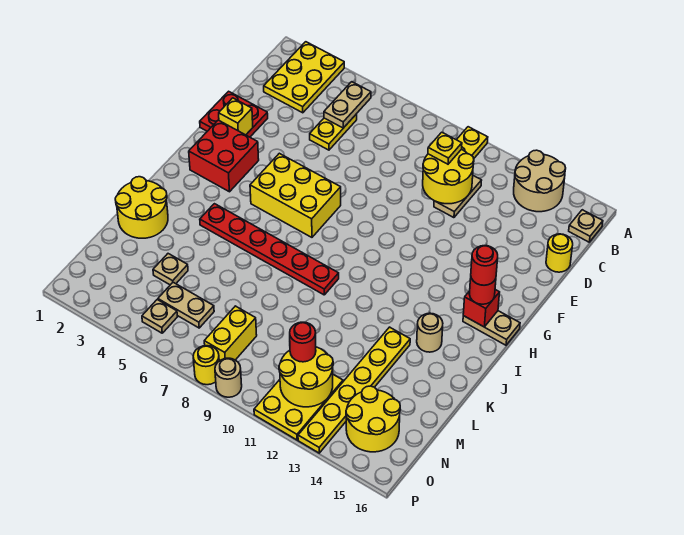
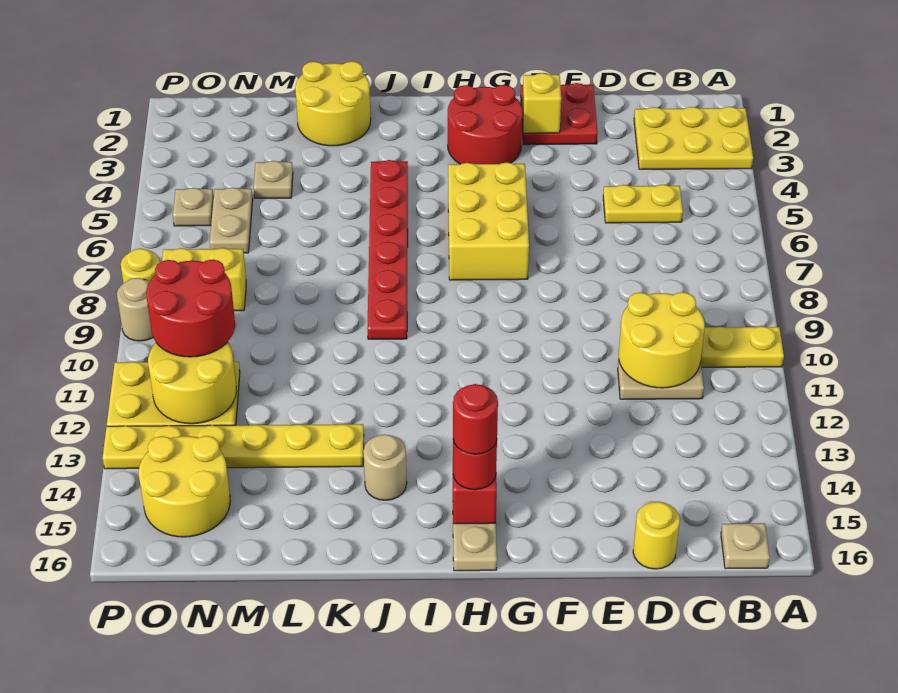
tan 2x2 round brick [514,150,566,212] -> none
tan 1x2 plate [324,82,371,128] -> none
yellow 1x1 plate [428,132,462,164] -> none
red 2x2 brick [189,120,259,192] -> red 2x2 round brick [448,85,522,164]
red 1x1 round brick [290,322,316,362] -> red 2x2 round brick [146,260,235,357]

